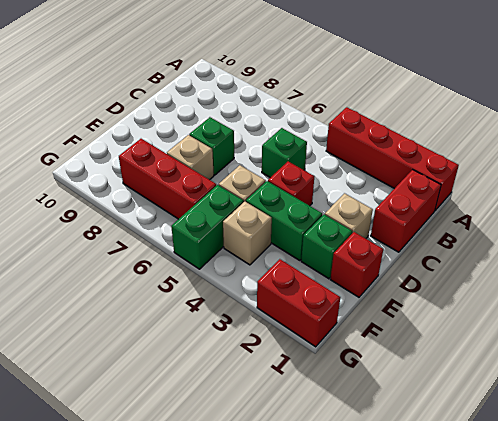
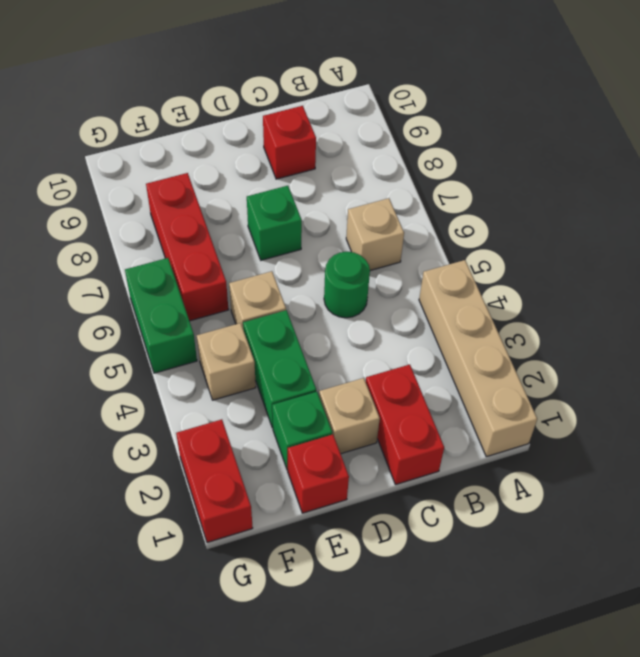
red 1x4 brick [326,107,459,211] -> tan 1x4 brick [419,260,537,457]
red 1x2 brick [371,170,441,252] -> red 1x2 brick turned to [366,364,444,485]
green 1x1 brick [262,128,307,178] -> green 1x1 round brick [324,252,370,318]
red 1x1 brick [268,162,314,206] -> red 1x1 brick moved to [263,106,316,179]
tan 1x1 brick [167,135,214,180] -> tan 1x1 brick moved to [346,198,404,271]
green 1x2 brick [171,185,244,269] -> green 1x2 brick turned to [125,258,197,373]

